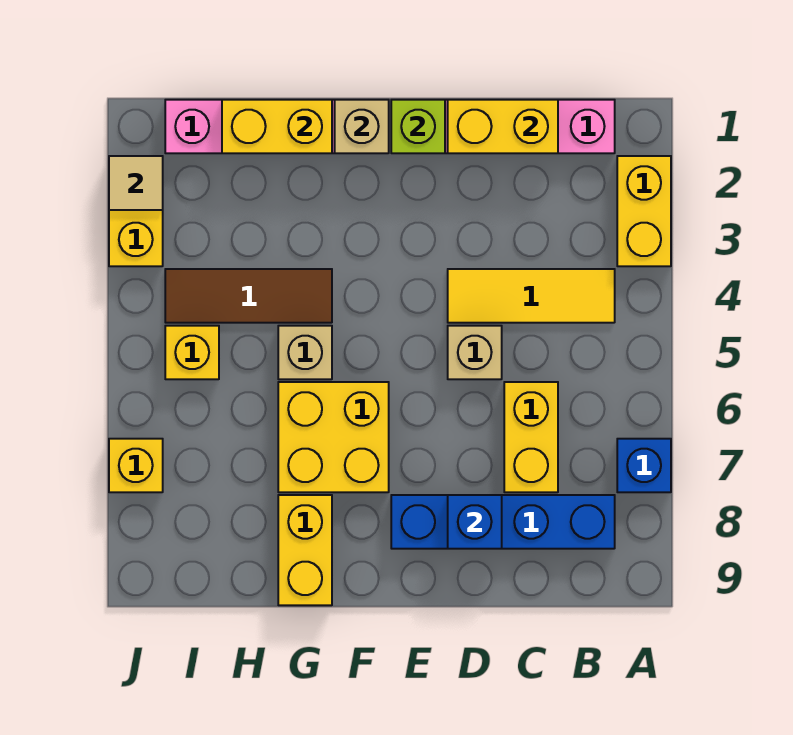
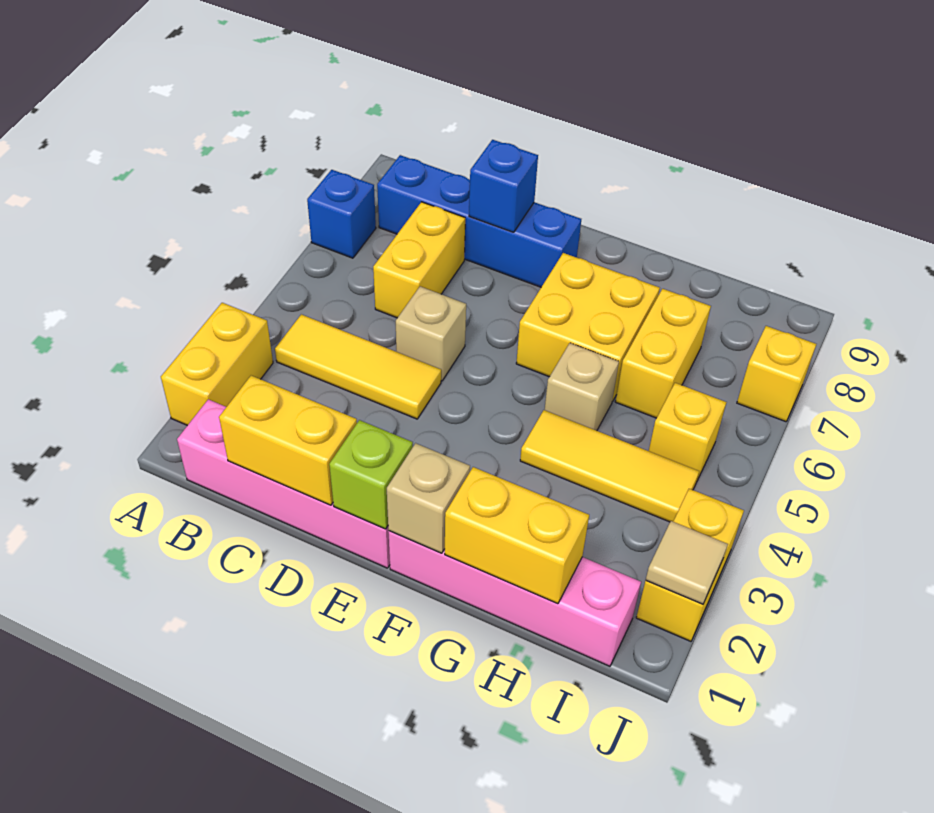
brown 1x3 tile [165,269,332,323] -> yellow 1x3 tile [520,410,699,522]
yellow 1x2 brick [278,495,332,605] -> yellow 1x2 brick moved to [615,289,711,418]

